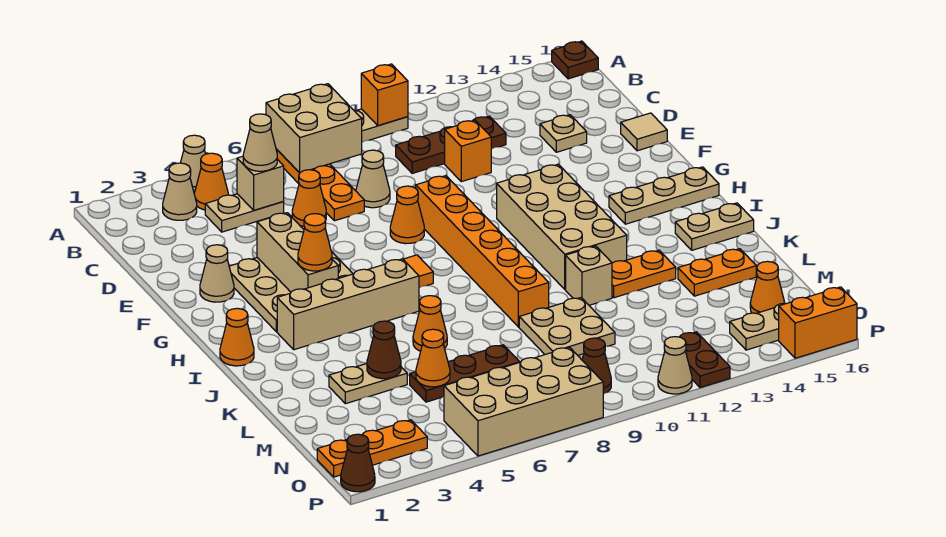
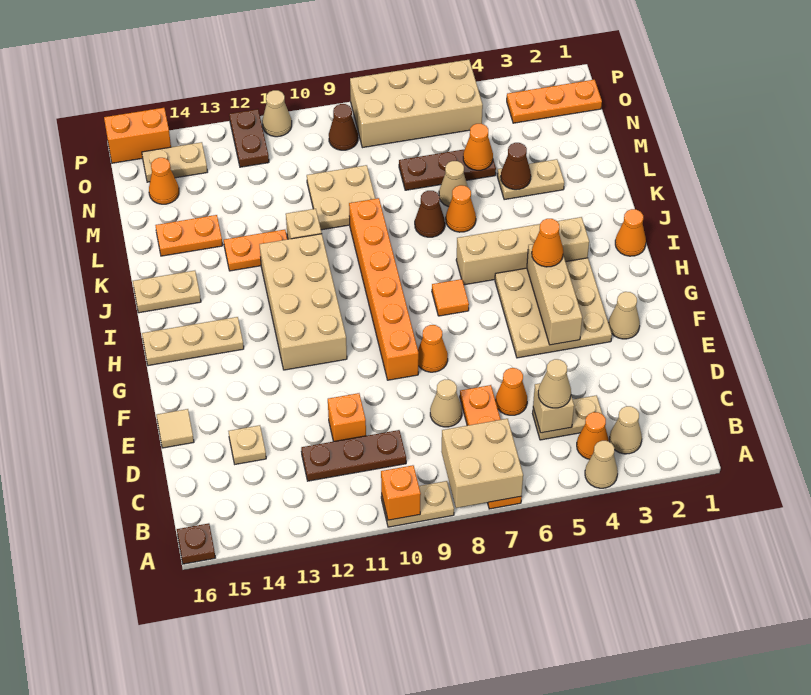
none -> tan 1x1 cone [439,161,468,207]
brown 1x1 cone [341,434,375,492] -> brown 1x1 cone moved to [415,191,445,237]

